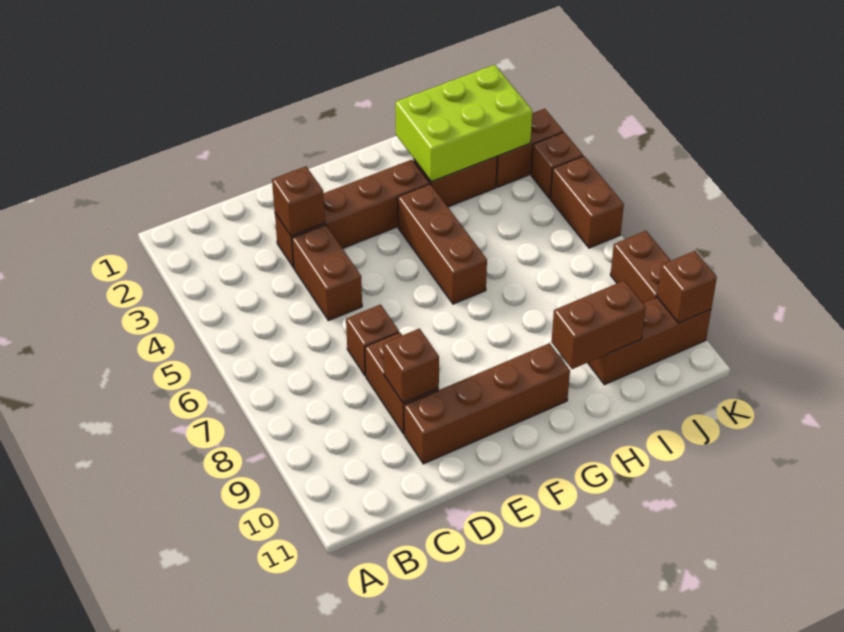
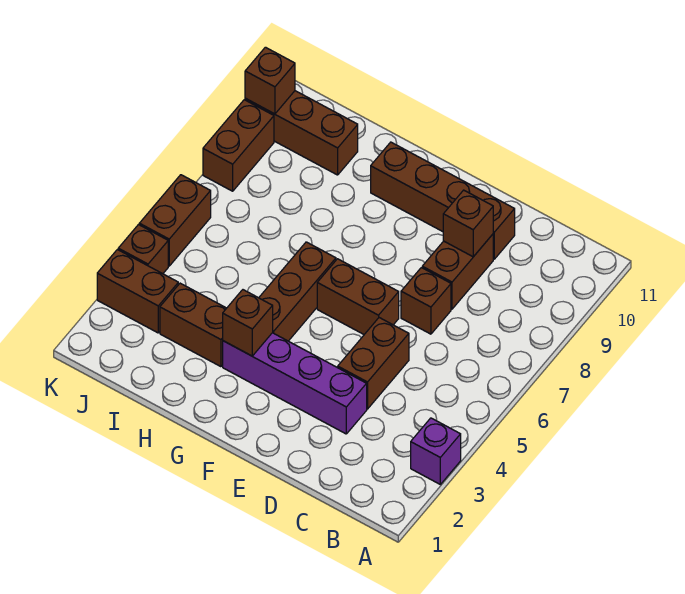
none -> purple 1x1 brick [411,418,461,484]
brown 1x4 brick [275,160,430,268] -> purple 1x4 brick [223,333,367,434]
brown 1x1 brick [272,166,325,236] -> brown 1x1 brick moved to [223,290,273,356]
lime 2x3 brick [395,65,532,182] -> none
brown 1x2 brick [551,281,646,369] -> brown 1x2 brick moved to [317,259,399,334]

